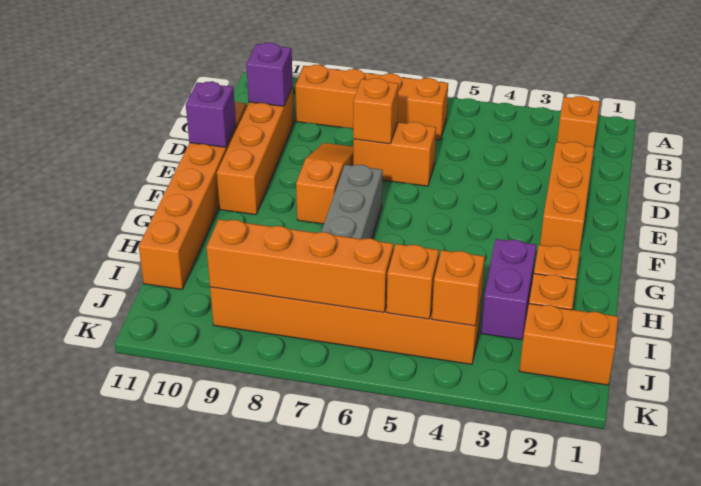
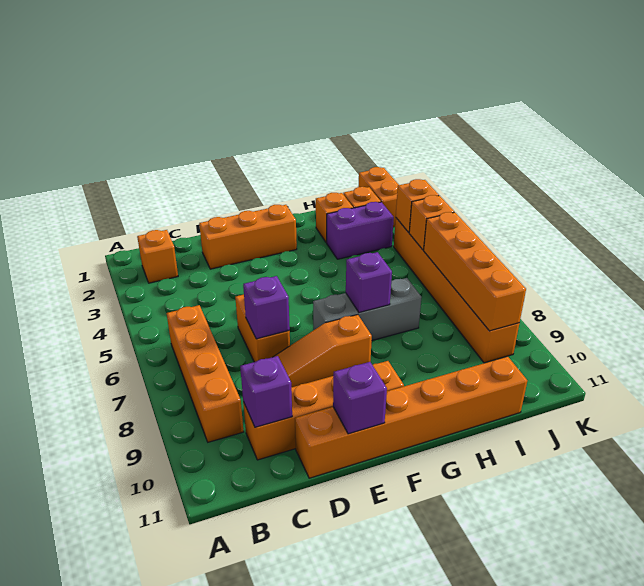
orange 1x1 brick [353,78,399,144] -> purple 1x1 brick [243,276,290,339]
none -> purple 1x1 brick [346,252,392,313]

